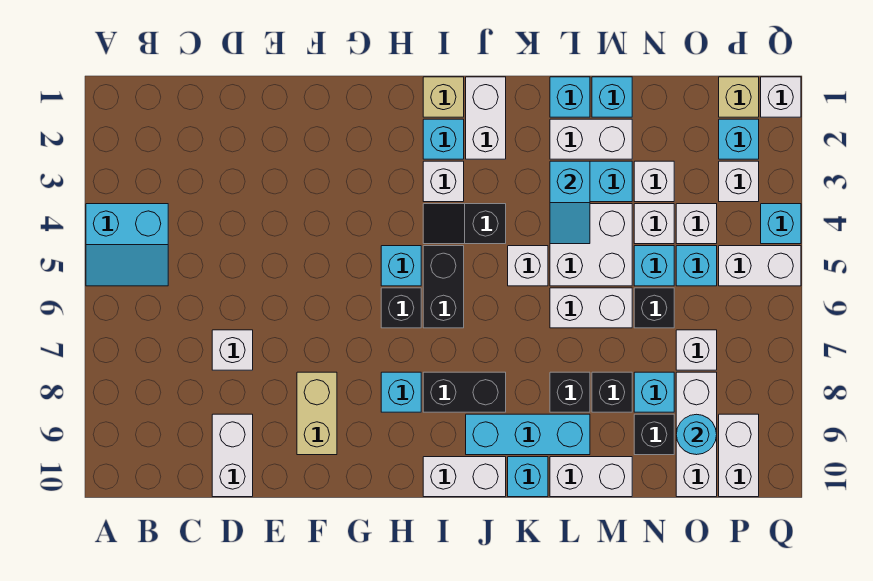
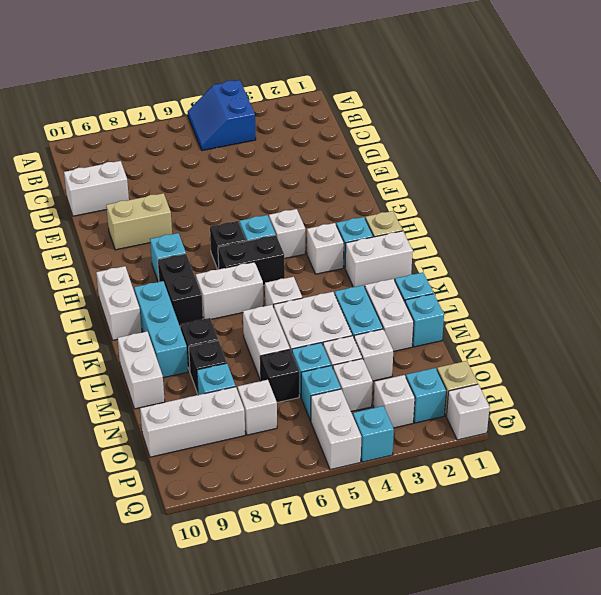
cyan 2x2 slope [86,204,168,286] -> blue 2x2 slope [188,80,256,151]
white 1x1 brick [212,330,253,370] -> white 1x1 brick moved to [269,209,305,259]
black 1x2 slope [423,204,506,244] -> none
cyan 1x1 brick [508,457,548,497] -> none
cyan 1x2 slope [550,161,590,244] -> none
black 1x1 brick [634,414,674,455] -> none
cyan 1x1 round brick [676,414,717,455] -> none
white 1x2 brick [719,414,759,497] -> white 1x2 brick moved to [196,262,263,319]

